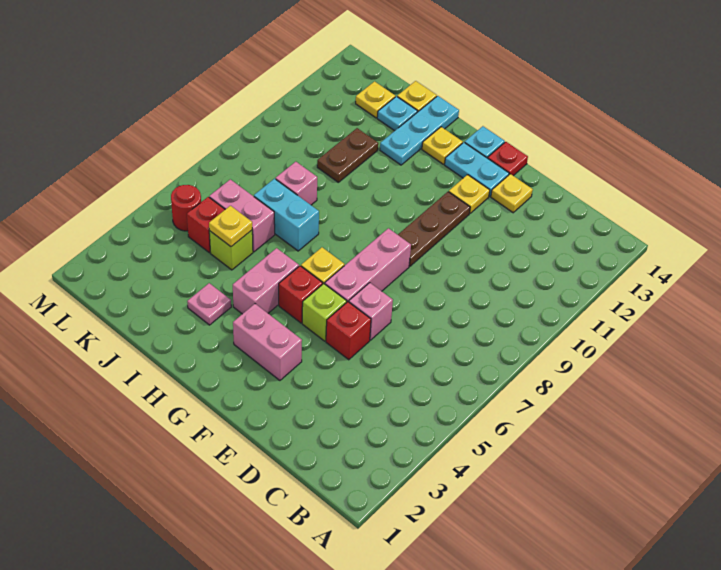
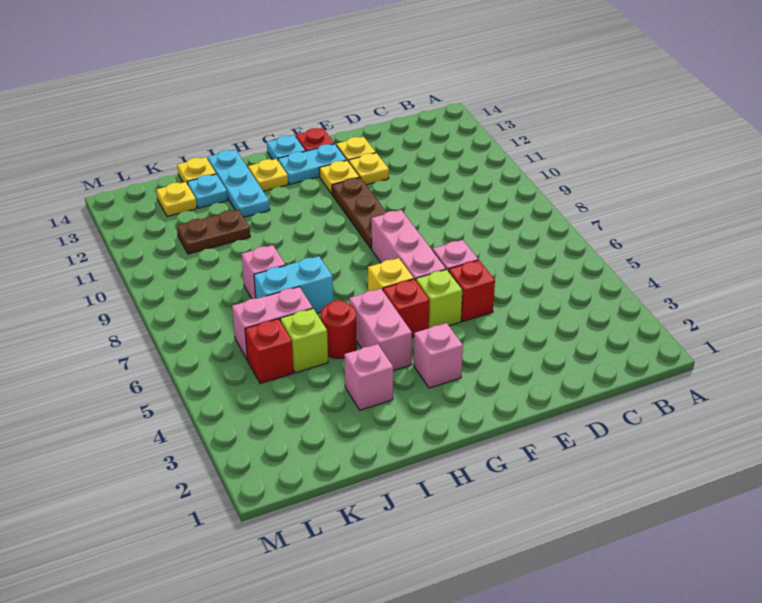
pink 1x2 brick [233,304,302,380] -> pink 1x1 brick [414,323,463,388]
pink 1x1 plate [187,283,231,325] -> pink 1x1 brick [344,344,393,410]
yellow 1x1 plate [209,206,252,247] -> yellow 1x1 plate moved to [348,153,389,185]
brown 1x2 plate [317,128,378,182] -> brown 1x2 plate turned to [177,209,250,254]
red 1x1 round brick [171,185,201,231] -> red 1x1 round brick moved to [321,300,357,358]

